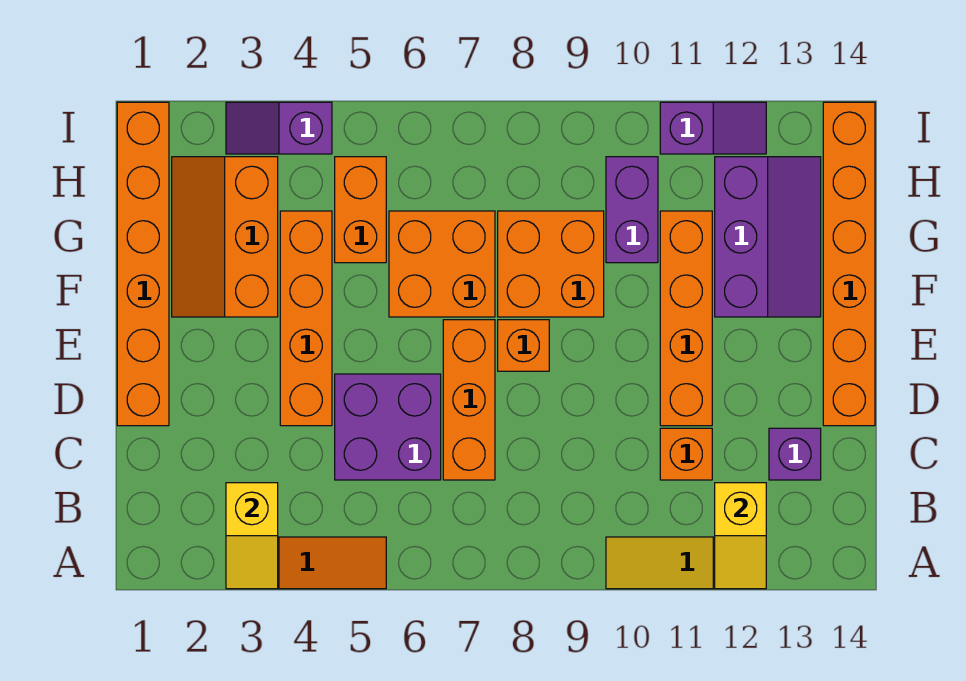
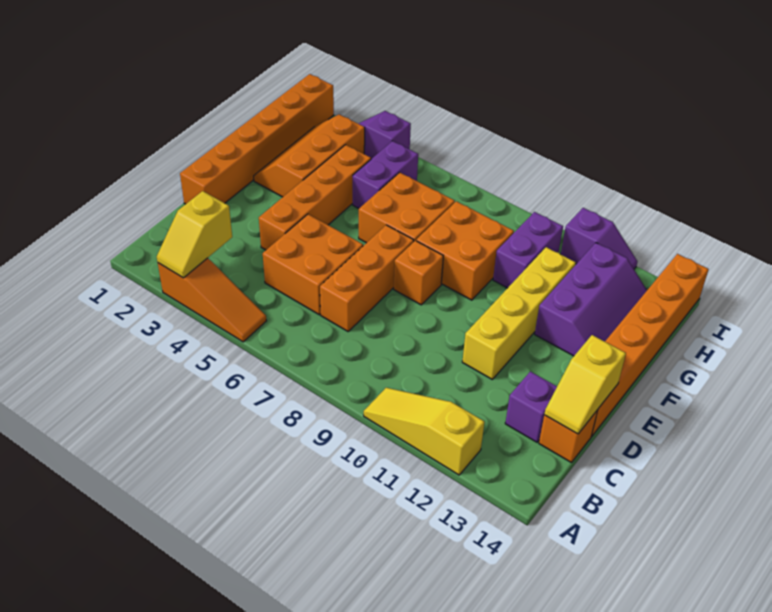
yellow 1x2 slope [715,483,766,589] -> yellow 1x2 slope moved to [544,335,626,434]
purple 2x2 brick [335,374,441,480] -> orange 2x2 brick [263,214,363,315]
orange 1x1 brick [660,428,712,480] -> orange 1x1 brick moved to [539,410,598,463]
orange 1x4 brick [660,211,712,426] -> yellow 1x4 brick [462,247,576,379]
orange 1x2 brick [335,157,386,263] -> purple 1x2 brick [353,141,418,208]

